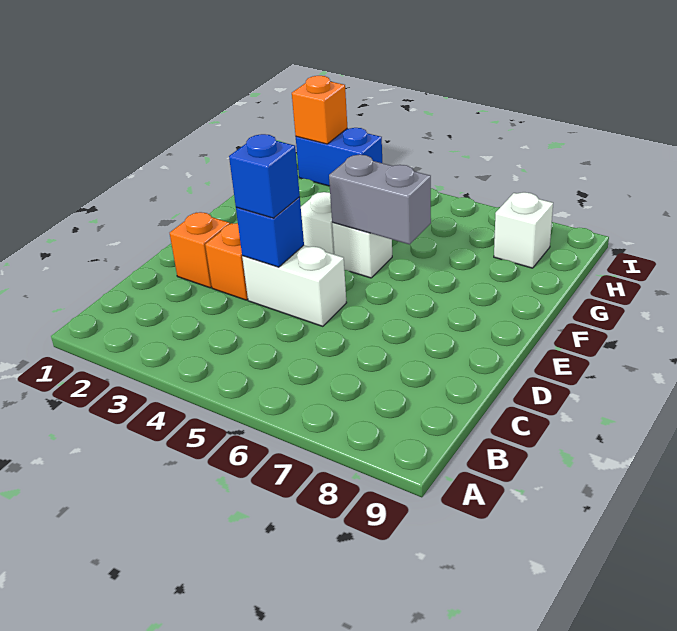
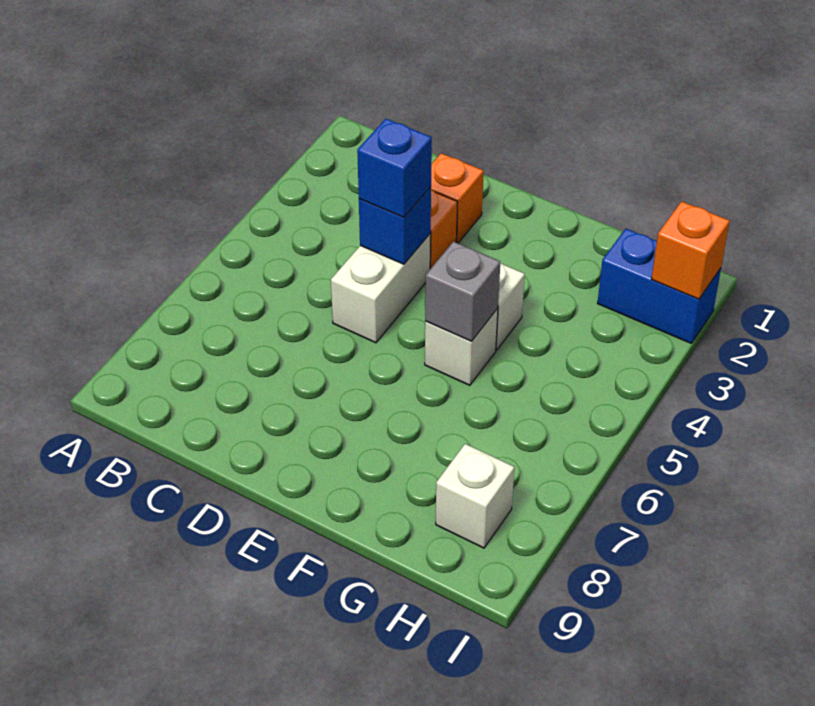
grey 1x2 brick [329,155,431,244] -> grey 1x1 brick [425,242,500,341]
blue 1x2 brick [296,128,382,186] -> blue 1x2 brick turned to [597,229,721,343]

